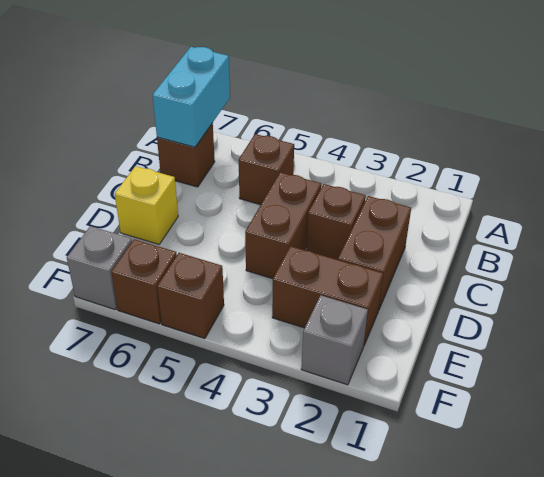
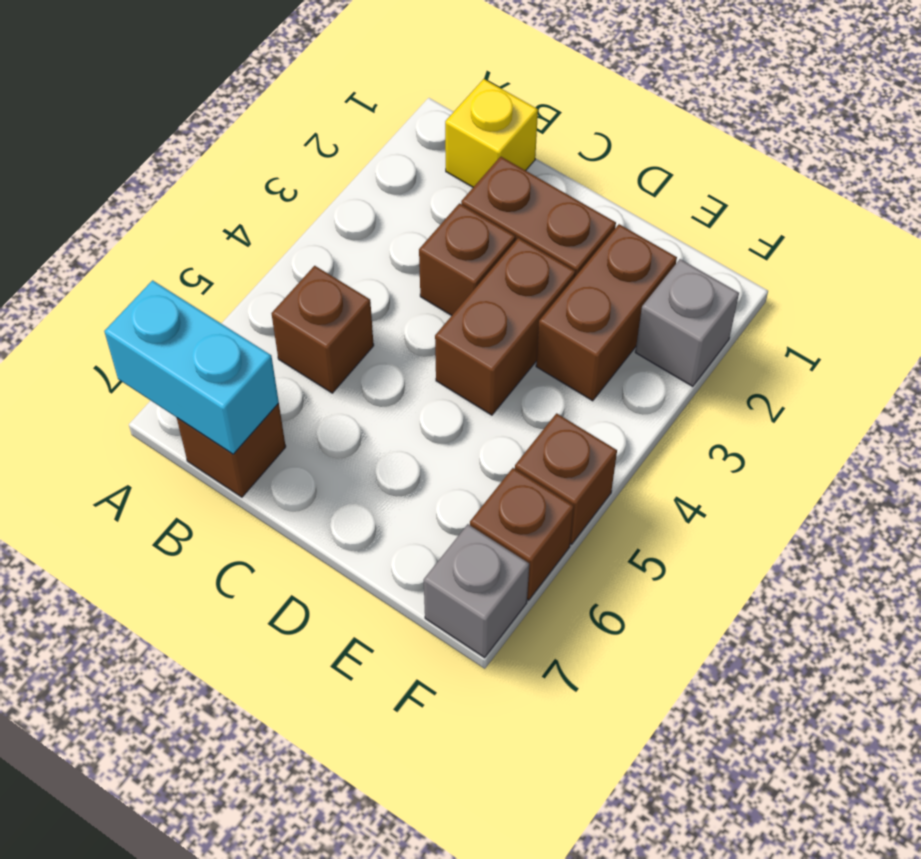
brown 1x2 brick [245,172,321,279] -> brown 1x2 brick turned to [435,238,576,415]
yellow 1x1 brick [115,166,178,244] -> yellow 1x1 brick moved to [445,79,538,187]

